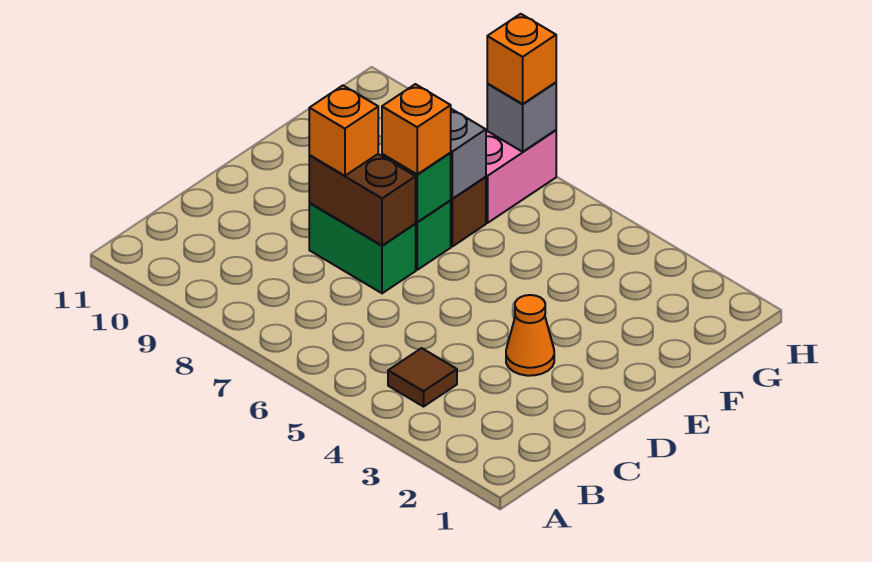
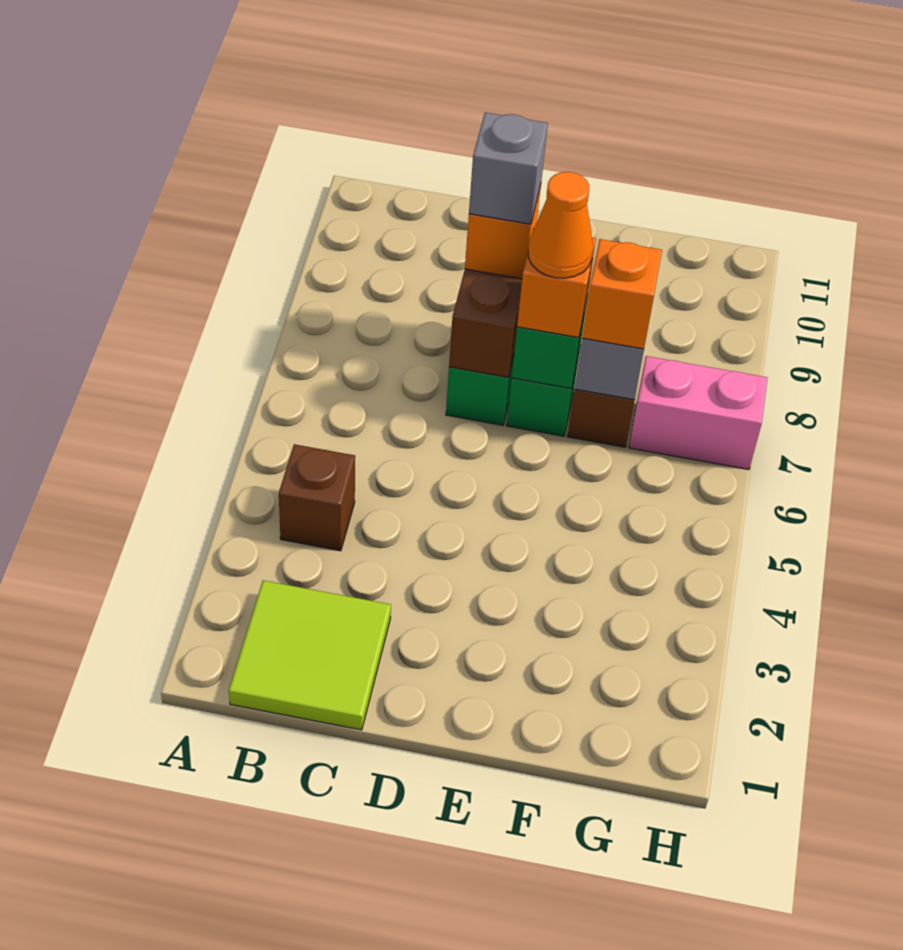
none -> lime 2x2 tile [229,580,391,730]
brown 1x1 tile [388,348,457,407] -> brown 1x1 brick [279,444,355,551]
orange 1x1 cone [506,295,554,376] -> orange 1x1 cone moved to [528,172,593,278]
grey 1x1 brick [487,82,556,152] -> grey 1x1 brick moved to [469,112,548,224]
orange 1x1 brick [487,14,556,104] -> orange 1x1 brick moved to [582,239,662,349]

